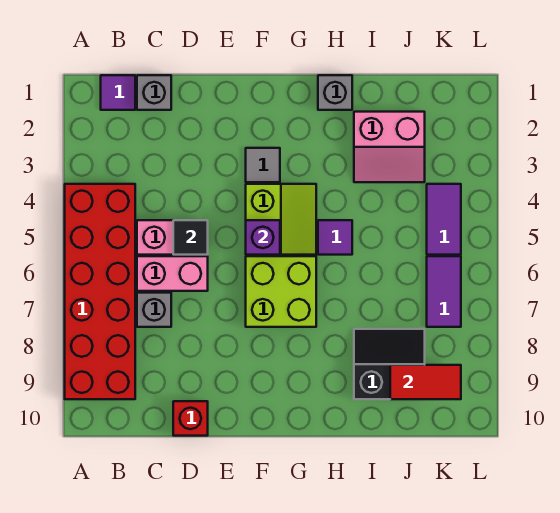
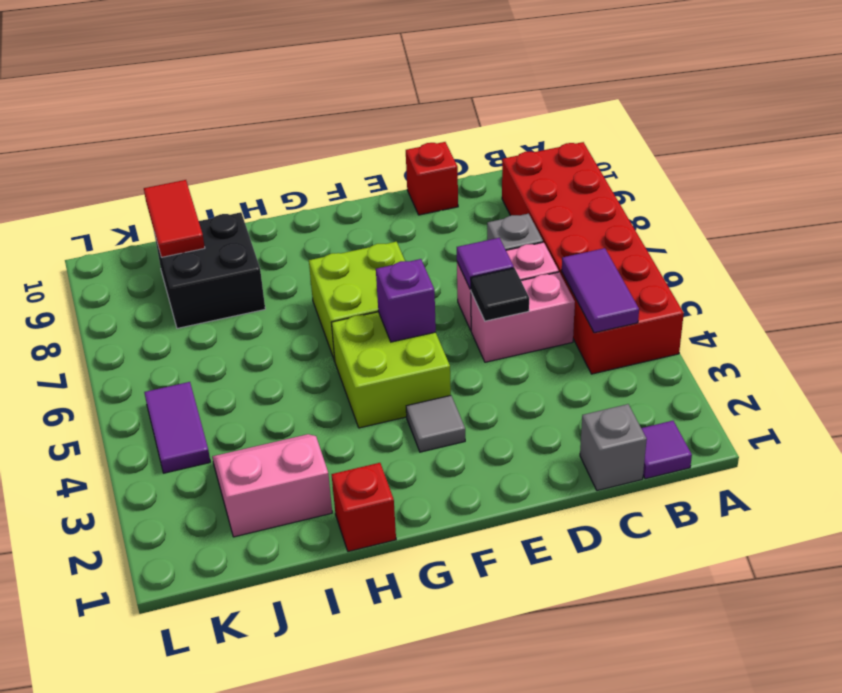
lime 2x2 slope [246,184,316,255] -> lime 2x2 brick [331,312,451,428]
grey 1x1 brick [318,75,352,110] -> red 1x1 brick [331,463,396,552]
purple 1x1 tile [318,220,352,255] -> purple 1x1 tile moved to [457,238,514,289]
black 2x2 slope [354,329,425,399] -> black 2x2 brick [154,212,265,328]
red 1x2 tile [390,365,461,399] -> red 1x2 tile turned to [144,180,205,257]
purple 1x2 tile [427,256,461,327] -> purple 1x2 tile moved to [562,248,639,333]

